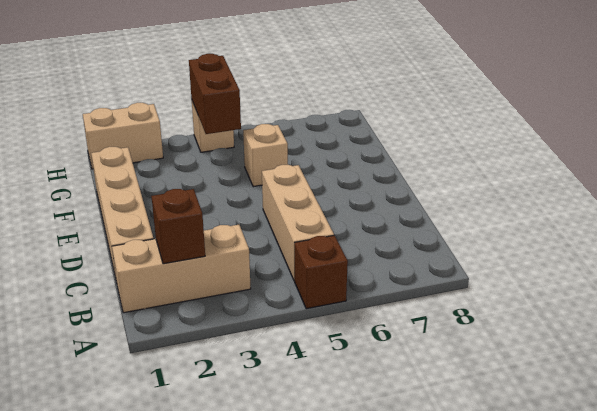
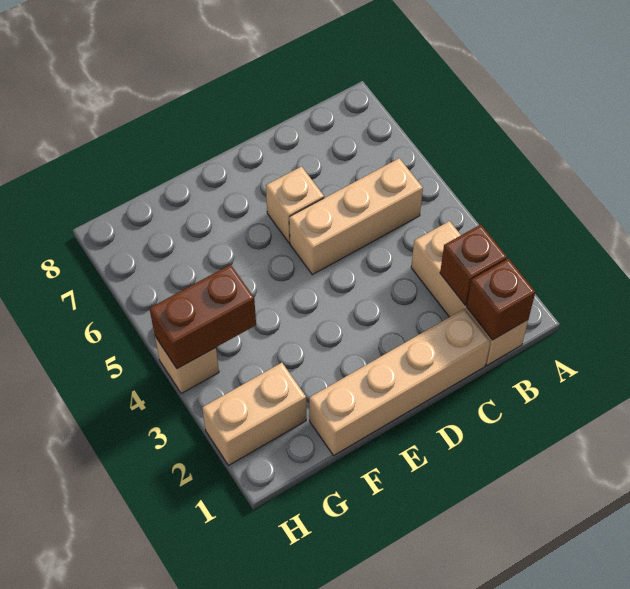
brown 1x1 brick [295,235,348,309] -> brown 1x1 brick moved to [467,259,535,340]
tan 1x1 brick [243,124,288,187] -> tan 1x1 brick moved to [266,167,324,243]
tan 1x2 brick [83,103,163,169] -> tan 1x2 brick turned to [202,363,306,466]

